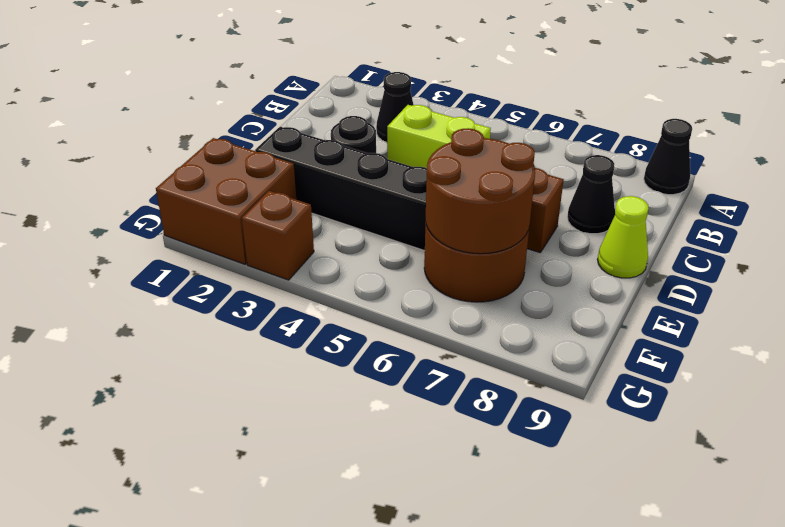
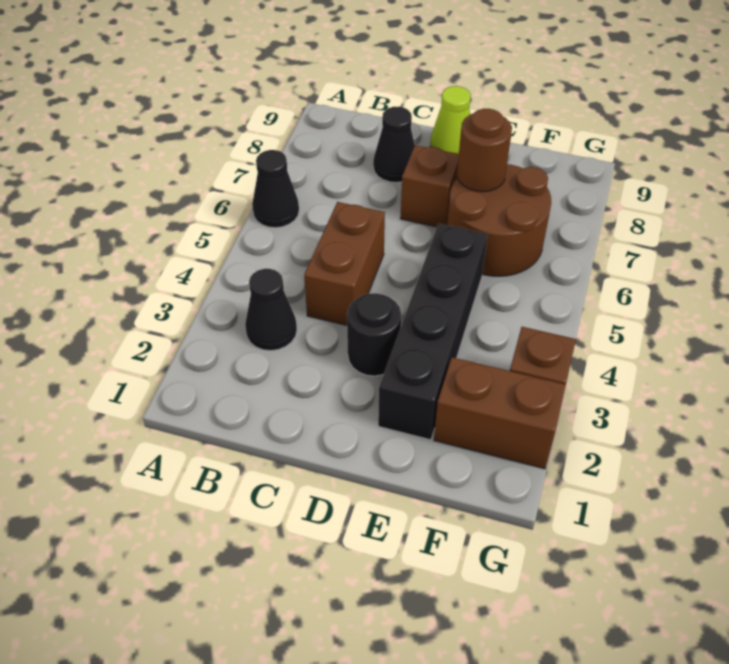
black 1x1 cone [644,119,692,195] -> black 1x1 cone moved to [252,150,299,228]
lime 1x2 brick [387,105,491,168] -> brown 1x2 brick [304,202,385,325]
brown 2x2 round brick [426,128,535,254] -> brown 1x1 round brick [457,109,512,192]
brown 2x2 brick [156,138,296,264] -> brown 1x2 brick [434,357,566,469]

